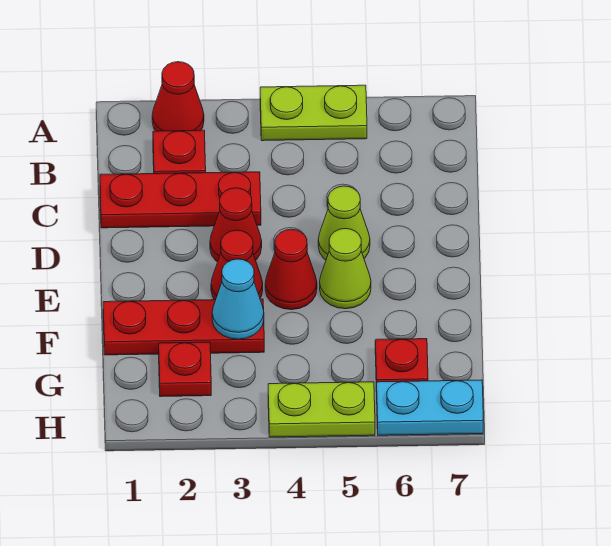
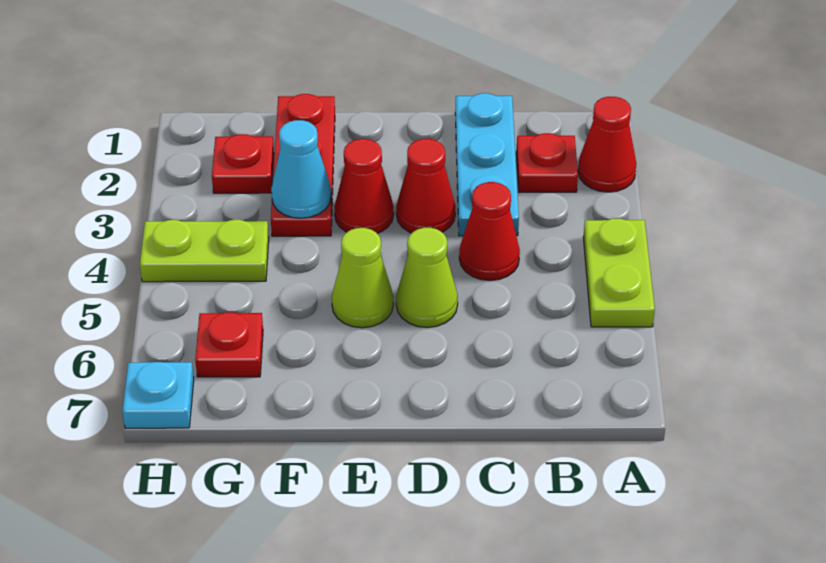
red 1x3 plate [100,172,261,228] -> cyan 1x3 plate [455,93,519,236]
red 1x1 cone [265,229,317,310] -> red 1x1 cone moved to [459,182,520,280]
lime 1x2 plate [268,382,375,437] -> lime 1x2 plate turned to [140,220,269,282]
cyan 1x2 plate [377,380,483,435] -> cyan 1x1 plate [122,362,194,428]

